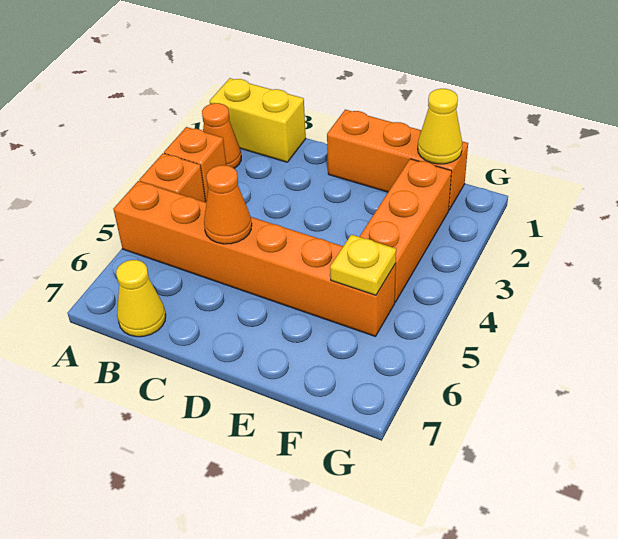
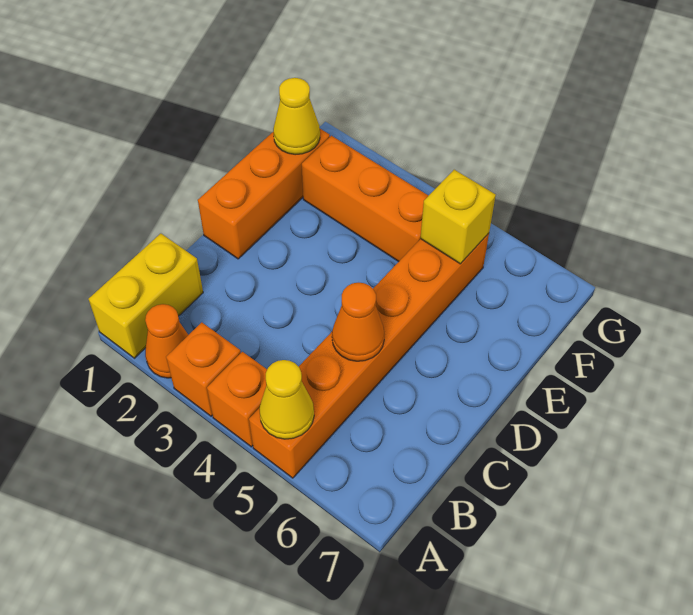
yellow 1x1 cone [116,260,166,337] -> yellow 1x1 cone moved to [259,360,314,439]
yellow 1x1 plate [330,234,396,295] -> yellow 1x1 brick [420,170,496,264]

